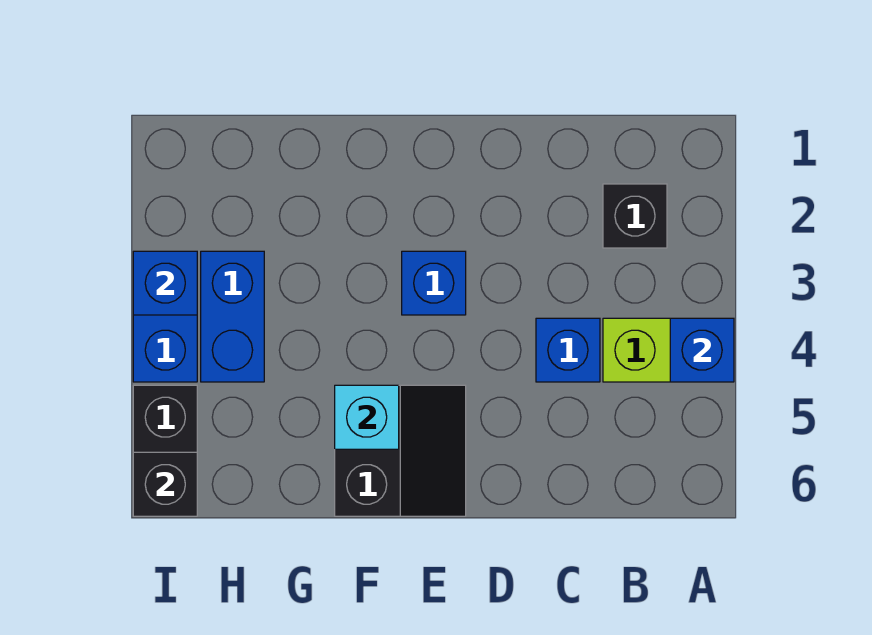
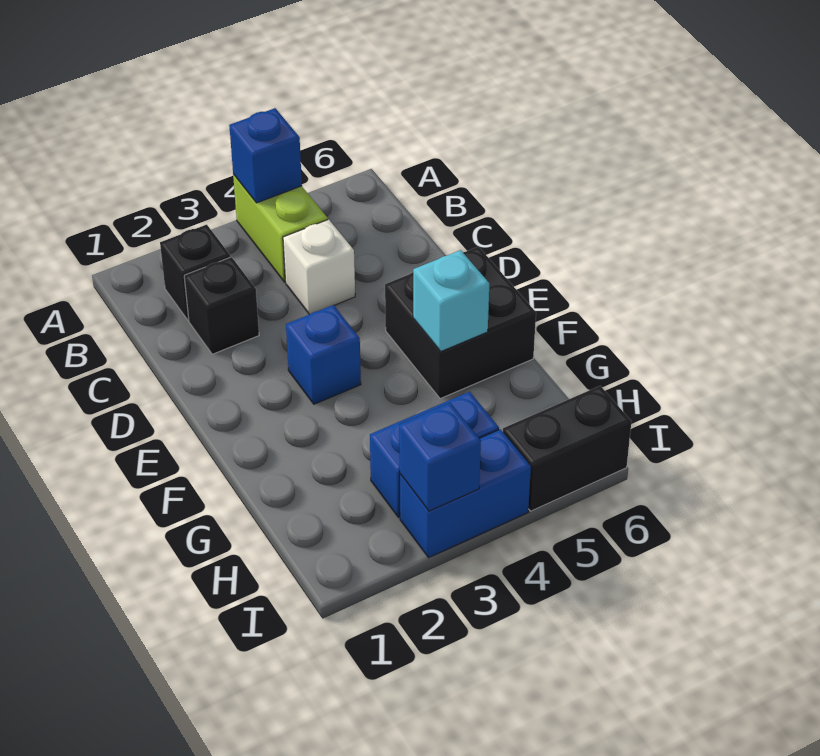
blue 1x1 brick [536,318,600,382] -> white 1x1 brick [283,219,355,315]
black 2x2 slope [335,385,466,516] -> black 2x2 brick [385,247,536,399]
black 1x1 brick [133,452,197,516] -> black 1x1 brick moved to [184,257,259,354]

